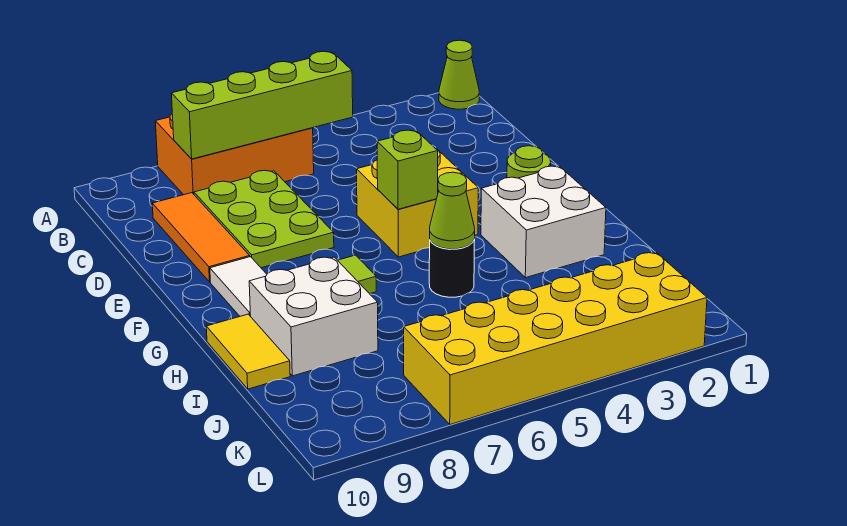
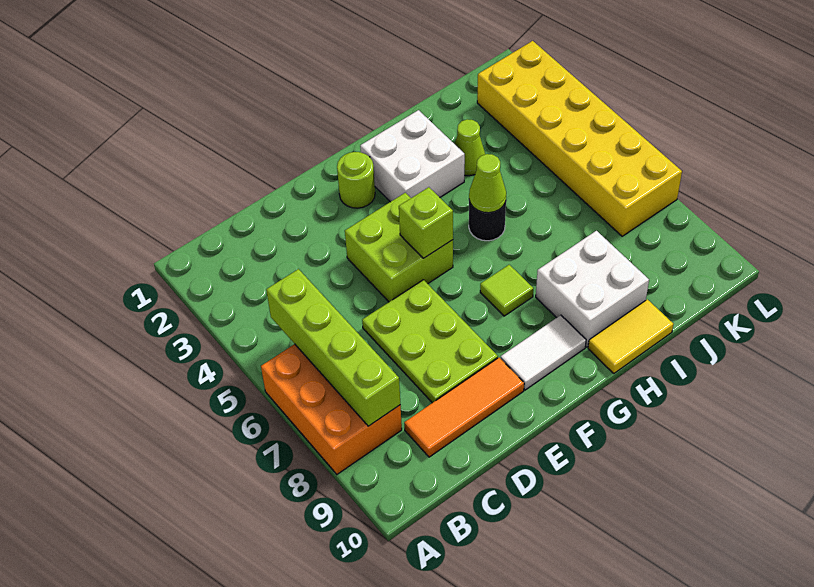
lime 1x1 cone [439,40,479,109] -> lime 1x1 cone moved to [455,119,485,176]
lime 2x3 plate [194,170,334,268] -> lime 2x3 plate turned to [362,280,498,403]
yellow 2x2 brick [356,148,478,257] -> lime 2x2 brick [345,193,453,302]

